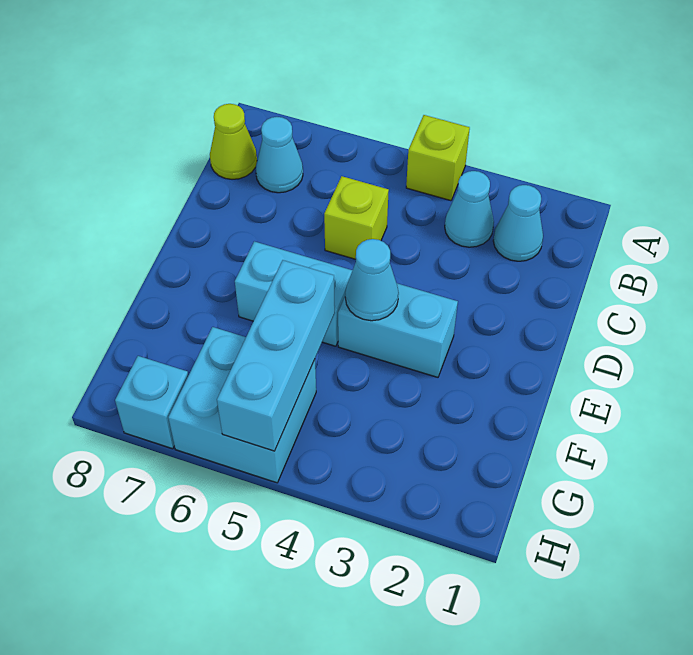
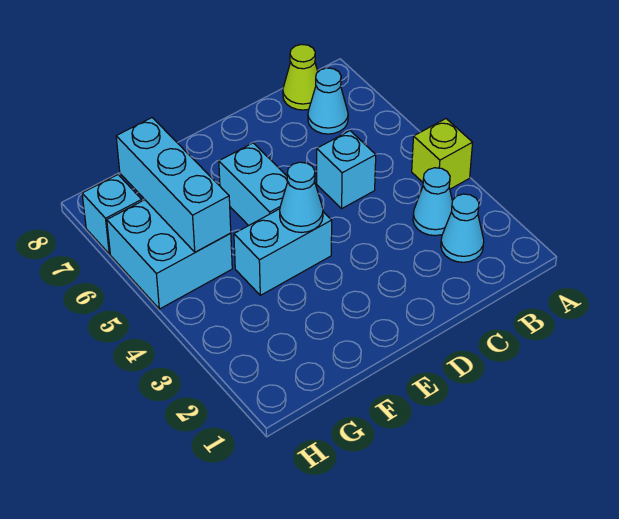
lime 1x1 brick [324,176,389,259] -> cyan 1x1 brick [317,131,376,208]
cyan 1x2 brick [338,283,458,377] -> cyan 1x2 brick turned to [234,209,332,295]
cyan 1x3 brick [217,260,335,451] -> cyan 1x3 brick turned to [116,118,231,252]

